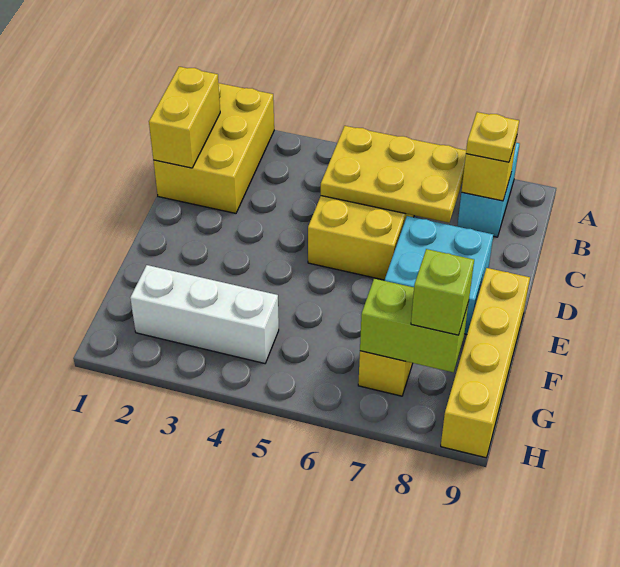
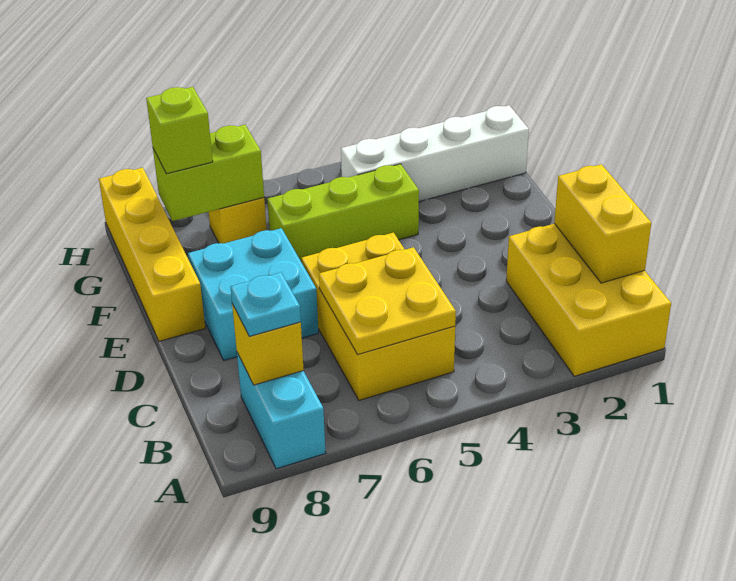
yellow 2x3 plate [321,126,466,223] -> yellow 2x2 plate [319,247,456,354]
yellow 1x1 plate [466,112,519,162] -> cyan 1x1 plate [231,273,301,336]
none -> lime 1x3 brick [267,164,419,262]
white 1x3 brick [130,265,279,363] -> white 1x4 brick [341,105,529,201]

